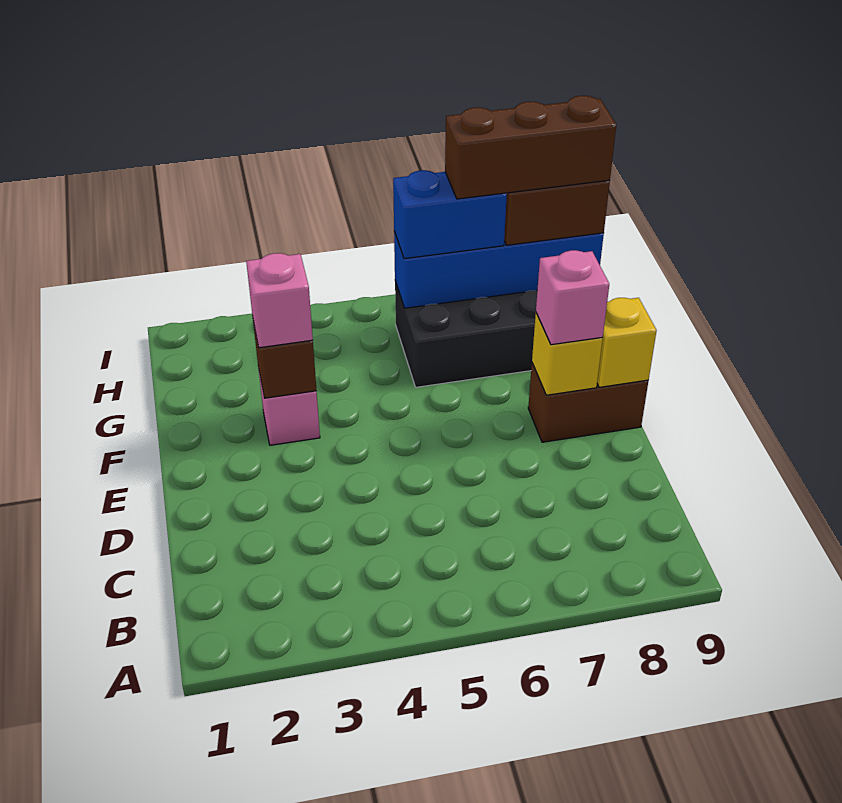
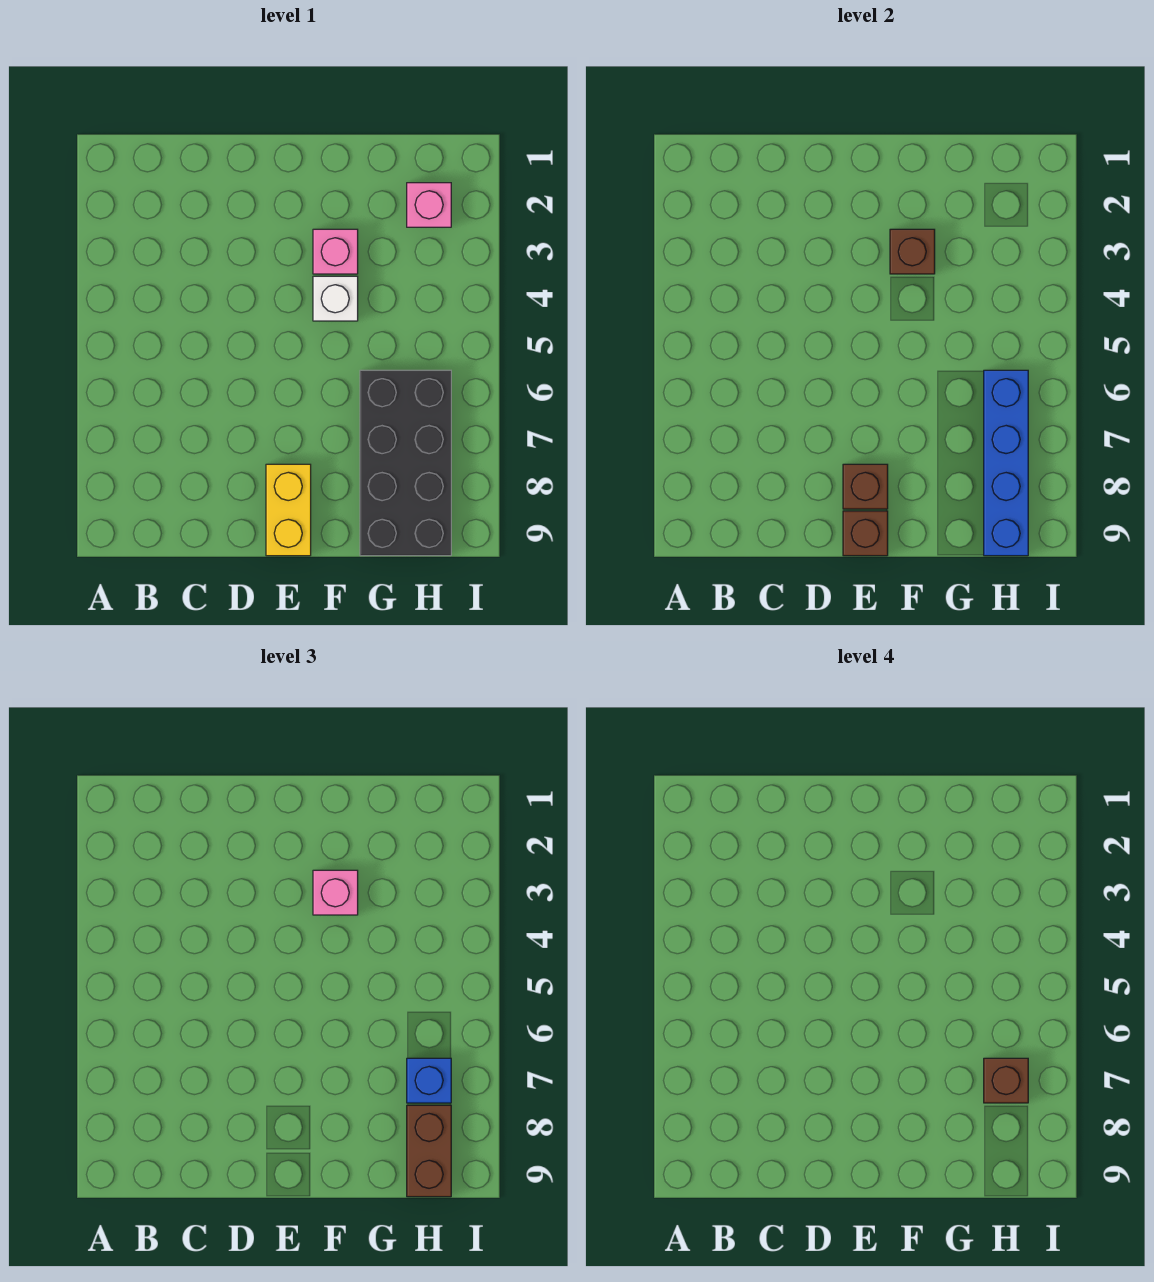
brown 1x2 brick [528,363,648,442] -> yellow 1x2 brick [266,464,311,556]
yellow 1x1 brick [532,313,603,395] -> brown 1x1 brick [843,464,888,509]
pink 1x1 brick [536,250,609,345] -> pink 1x1 brick moved to [407,183,451,227]
yellow 1x1 brick [597,298,657,387] -> brown 1x1 brick [843,511,888,556]
none -> white 1x1 brick [313,276,358,321]
blue 1x2 brick [393,170,507,259] -> blue 1x1 brick [407,1058,451,1103]
brown 1x3 brick [445,96,616,199] -> brown 1x1 brick [984,1058,1028,1103]

